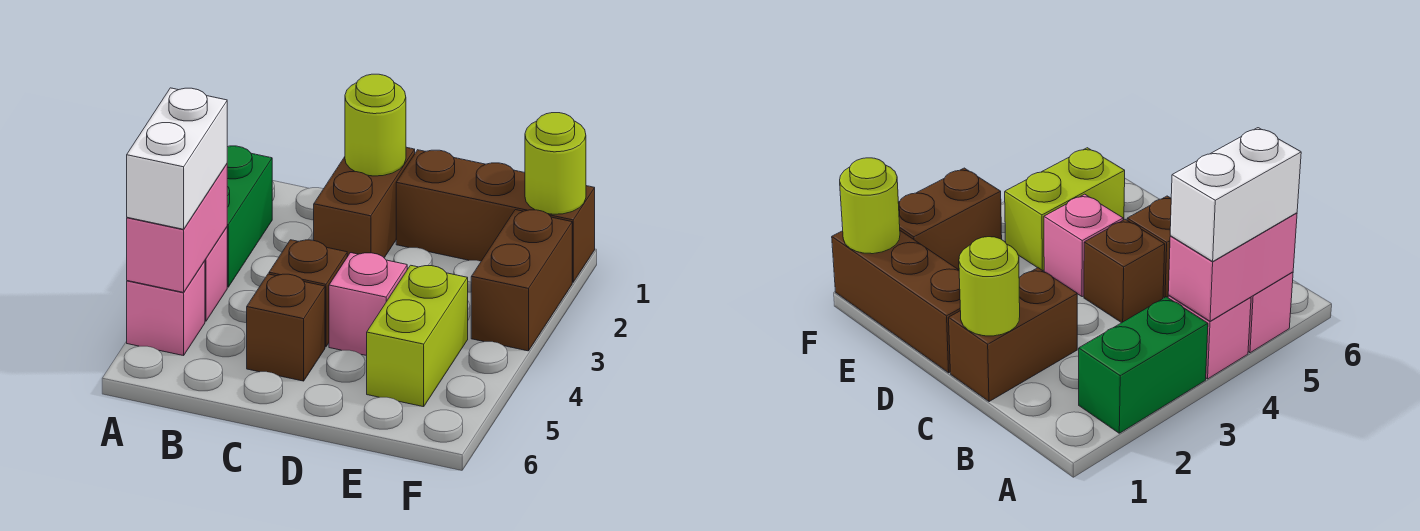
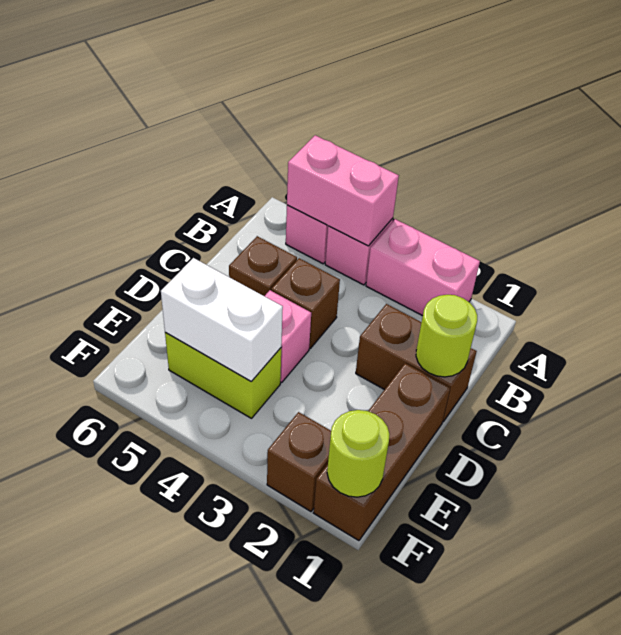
green 1x2 brick [227,146,272,287] -> pink 1x2 brick [366,219,480,316]
white 1x2 brick [127,88,227,229] -> white 1x2 brick moved to [161,258,283,382]
brown 1x2 brick [471,210,572,351] -> brown 1x1 brick [267,412,331,511]

